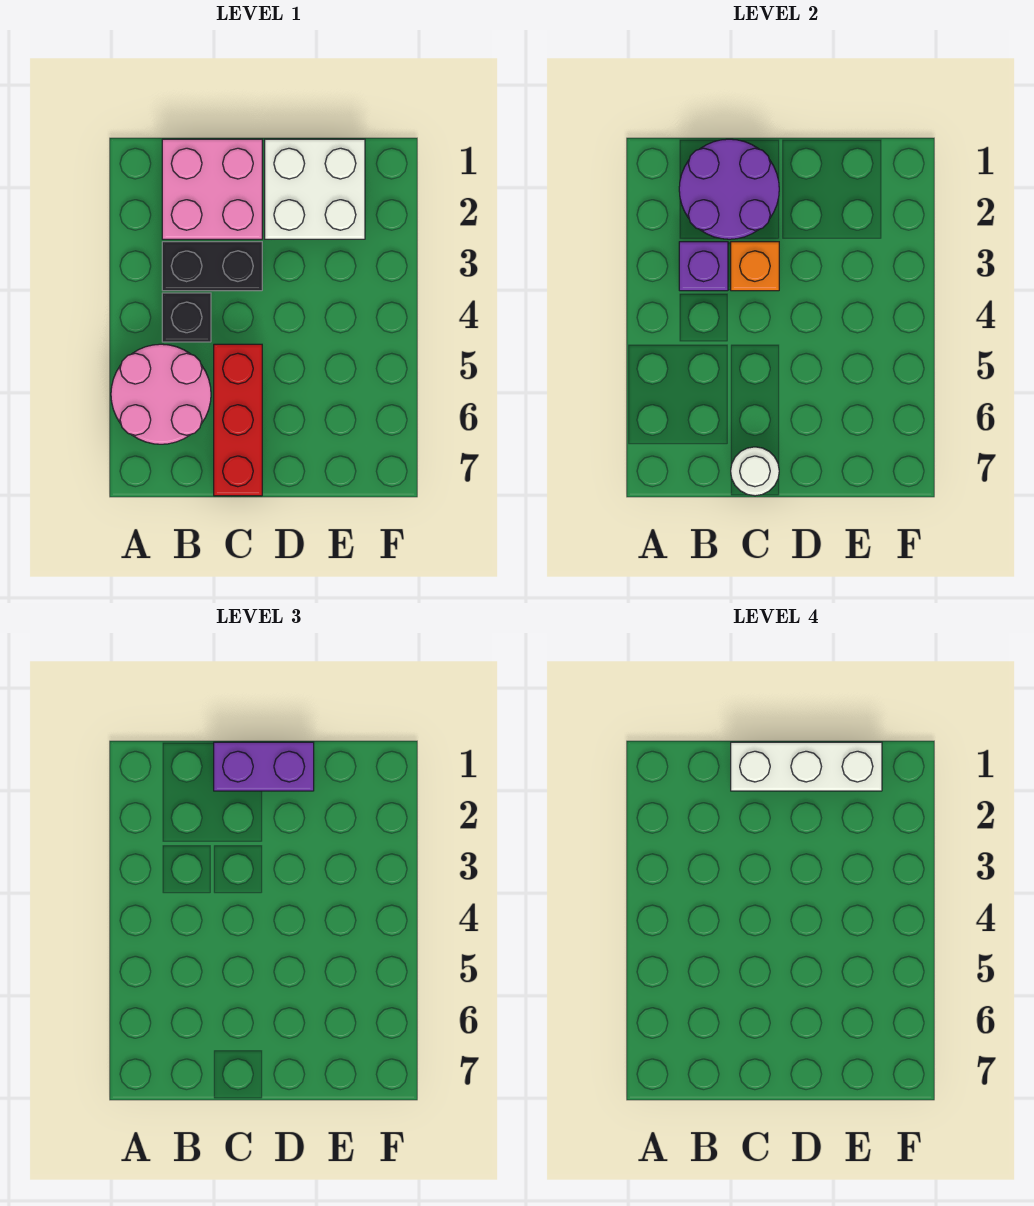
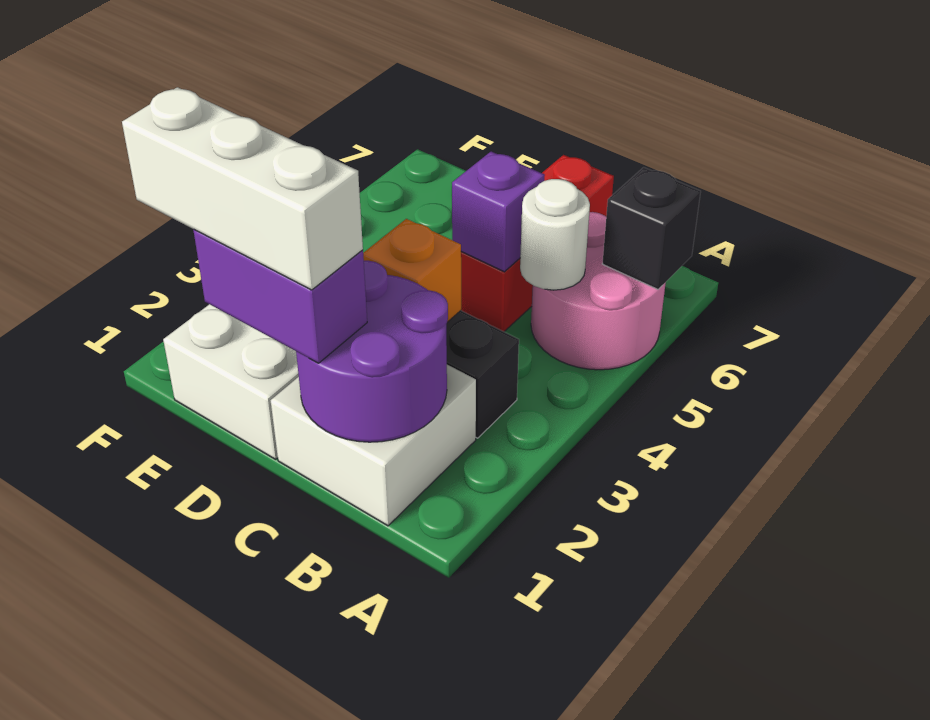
pink 2x2 brick [162,139,262,239] -> white 2x2 brick [271,365,476,526]
purple 1x1 brick [679,242,728,291] -> purple 1x1 brick moved to [452,151,545,272]
black 1x1 brick [162,293,211,342] -> black 1x1 brick moved to [602,167,701,289]
white 1x1 round brick [731,447,779,496] -> white 1x1 round brick moved to [520,179,590,290]

